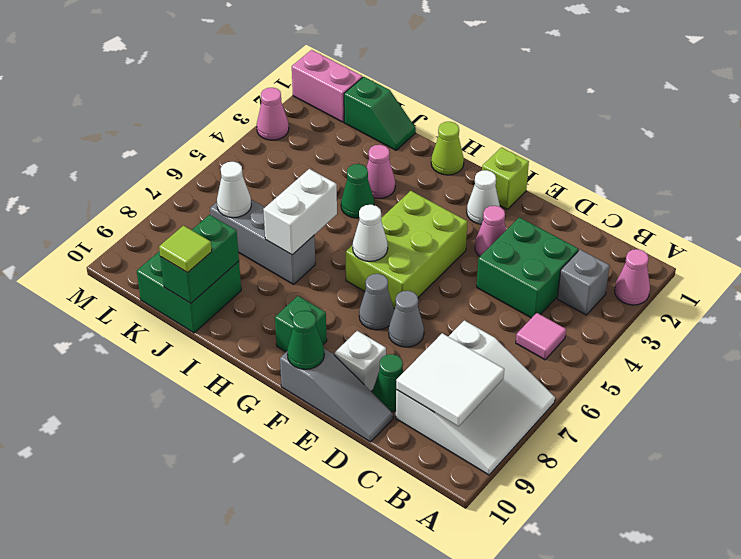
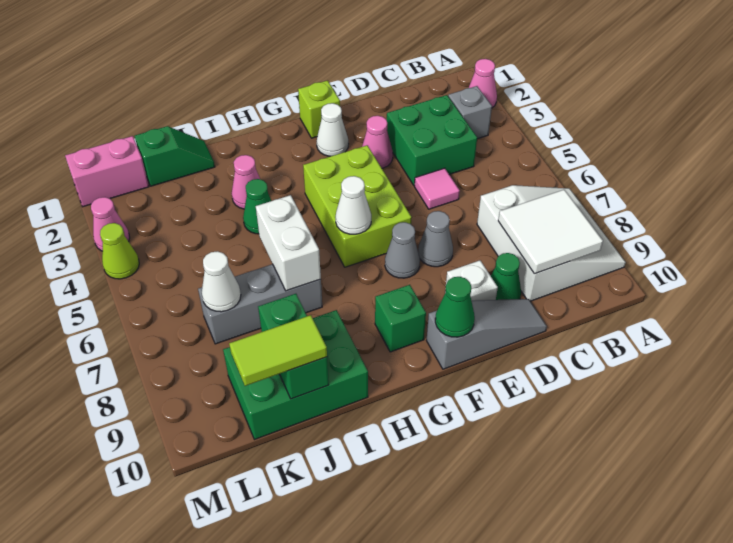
pink 1x1 tile [516,313,566,360] -> pink 1x1 tile moved to [414,168,460,209]
lime 1x1 cone [431,122,464,175] -> lime 1x1 cone moved to [100,223,139,279]
green 2x2 brick [137,251,241,333] -> green 2x3 brick [223,310,368,440]
lime 1x1 tile [159,226,212,273] -> lime 1x2 tile [229,315,327,386]

